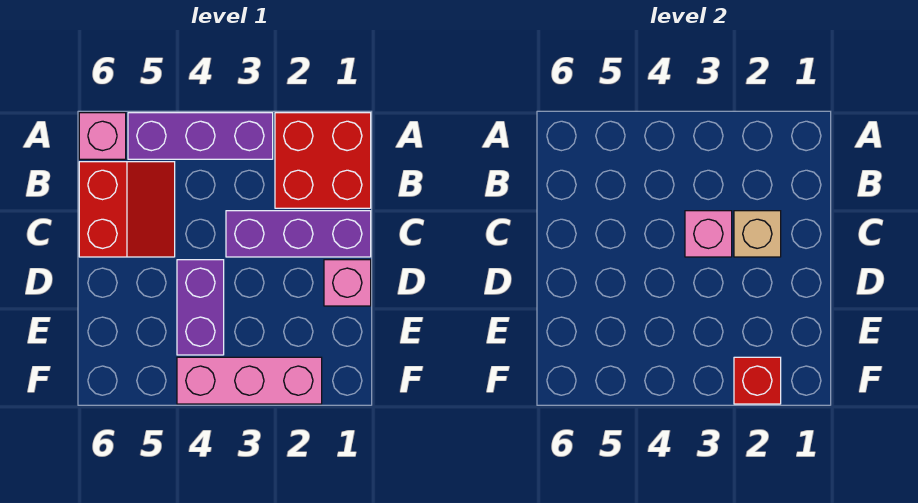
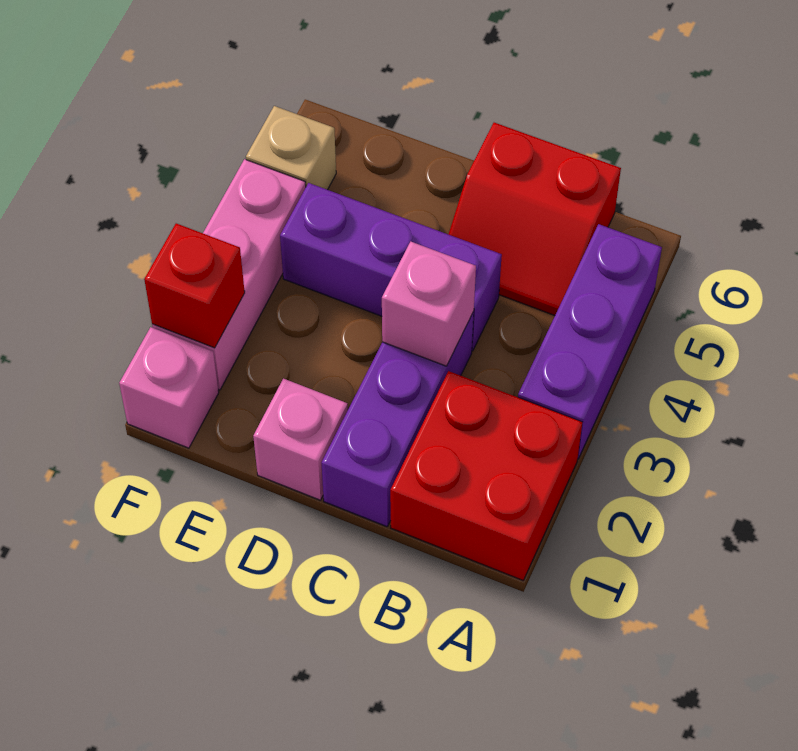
pink 1x1 brick [79,113,126,159] -> pink 1x1 brick moved to [119,327,219,448]
tan 1x1 brick [734,211,781,257] -> tan 1x1 brick moved to [246,106,336,190]
purple 1x2 brick [177,260,224,355] -> purple 1x3 brick [280,183,502,351]

